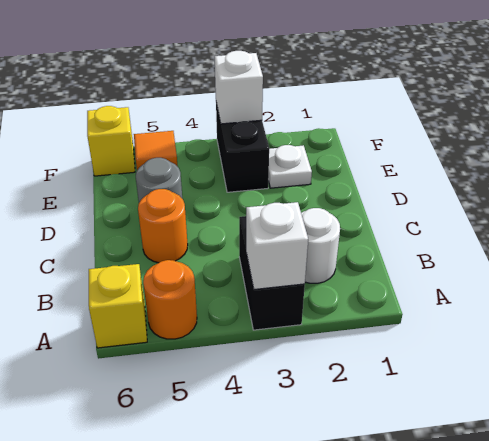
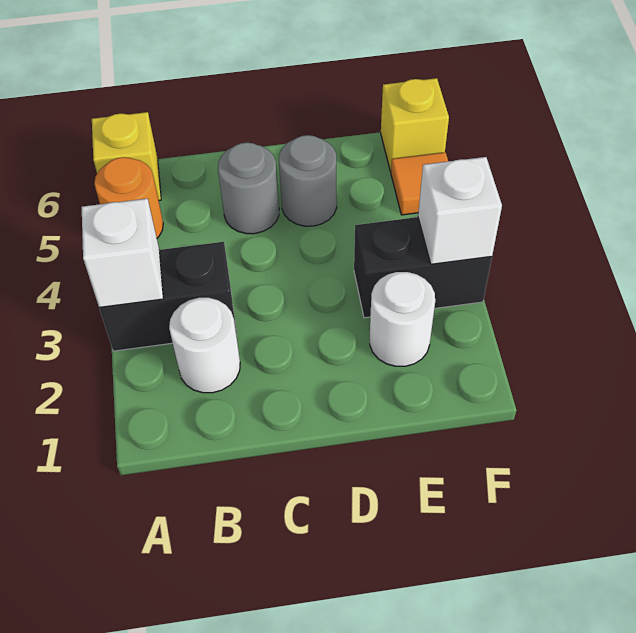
orange 1x1 round brick [138,189,188,263] -> grey 1x1 round brick [218,142,279,234]
white 1x1 plate [268,145,312,188] -> white 1x1 round brick [370,272,435,366]

